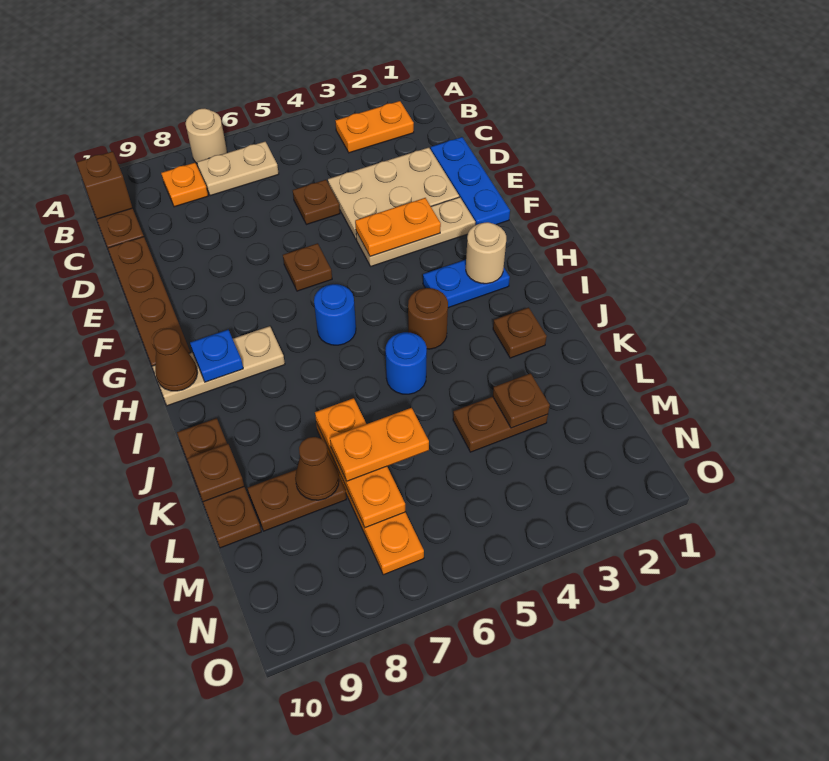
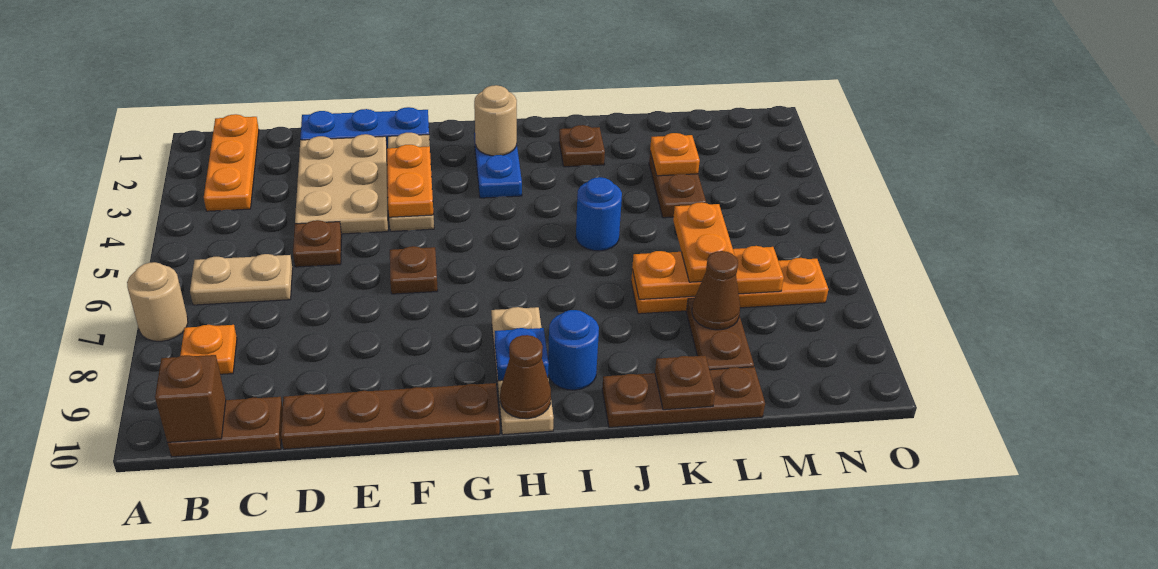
orange 1x2 plate [335,101,414,153] -> orange 1x3 plate [204,114,259,211]
tan 1x2 plate [197,142,279,196] -> tan 1x2 plate turned to [190,254,293,305]
blue 1x1 round brick [314,284,356,345] -> blue 1x1 round brick moved to [548,310,599,390]
brown 1x1 round brick [408,288,448,349] -> none
brown 1x1 plate [493,373,550,428] -> orange 1x1 plate [650,133,700,176]

